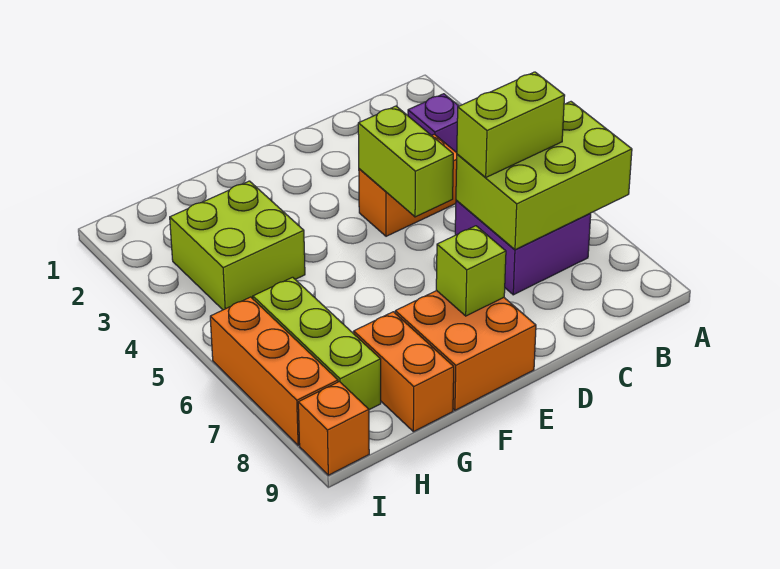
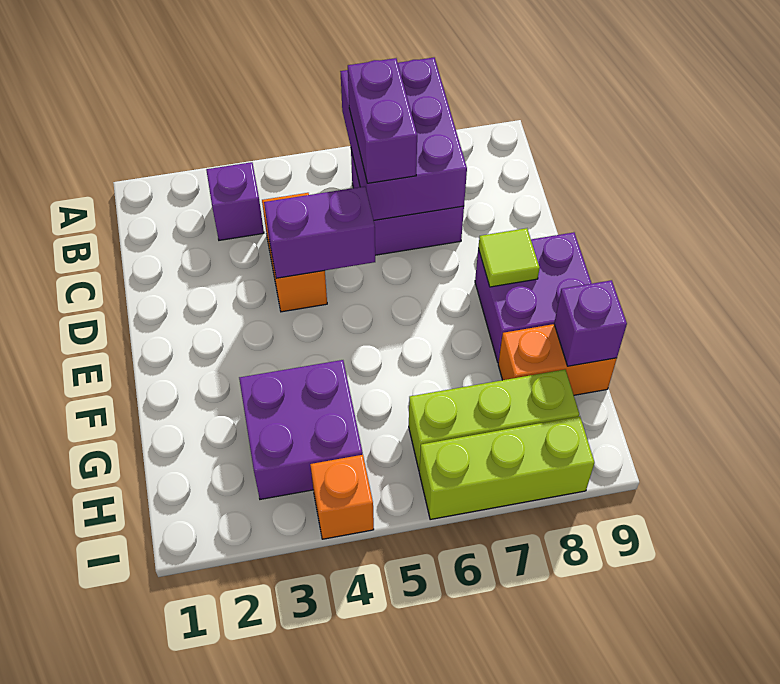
lime 2x3 brick [456,102,632,250] -> purple 2x3 brick [340,58,467,220]
lime 1x2 brick [457,72,565,178] -> purple 1x2 brick [348,58,417,183]
lime 1x2 brick [358,106,453,217] -> purple 1x2 brick [264,186,375,278]
orange 2x2 brick [395,291,536,410] -> purple 2x2 brick [475,232,592,363]
lime 1x1 brick [436,226,506,316] -> lime 1x1 tile [478,228,540,287]
lime 2x2 brick [170,181,305,310] -> purple 2x2 brick [239,360,363,499]
none -> purple 1x1 brick [554,280,627,366]
orange 1x3 brick [210,297,338,445] -> lime 1x3 brick [419,416,594,520]
orange 1x1 brick [298,382,369,475] -> orange 1x1 brick moved to [310,455,374,539]

